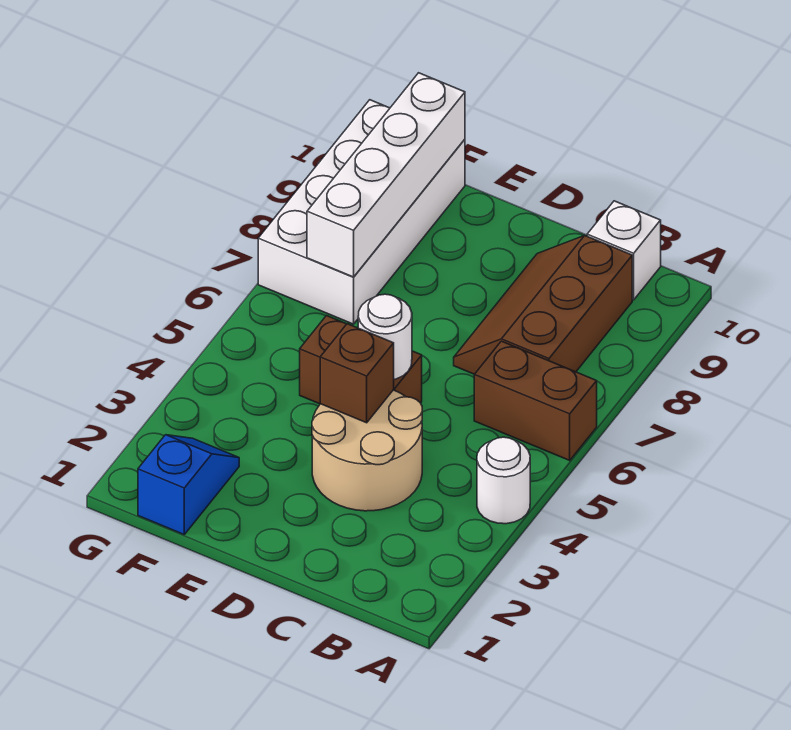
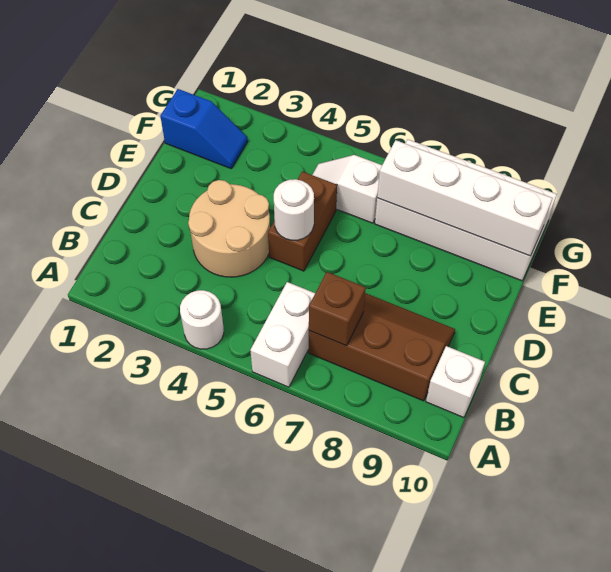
brown 1x2 brick [474,341,597,460] -> white 1x2 brick [250,282,315,387]
brown 1x1 brick [320,324,394,423] -> brown 1x1 brick moved to [309,272,366,346]
none -> white 1x2 slope [312,155,382,223]

